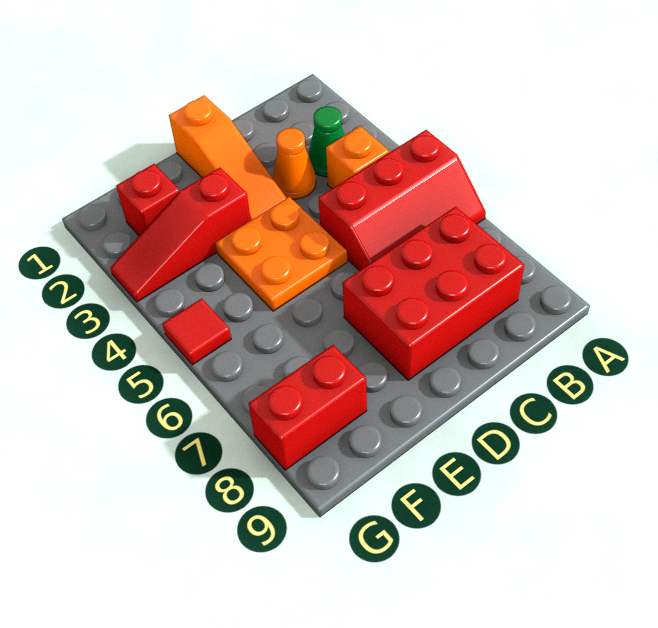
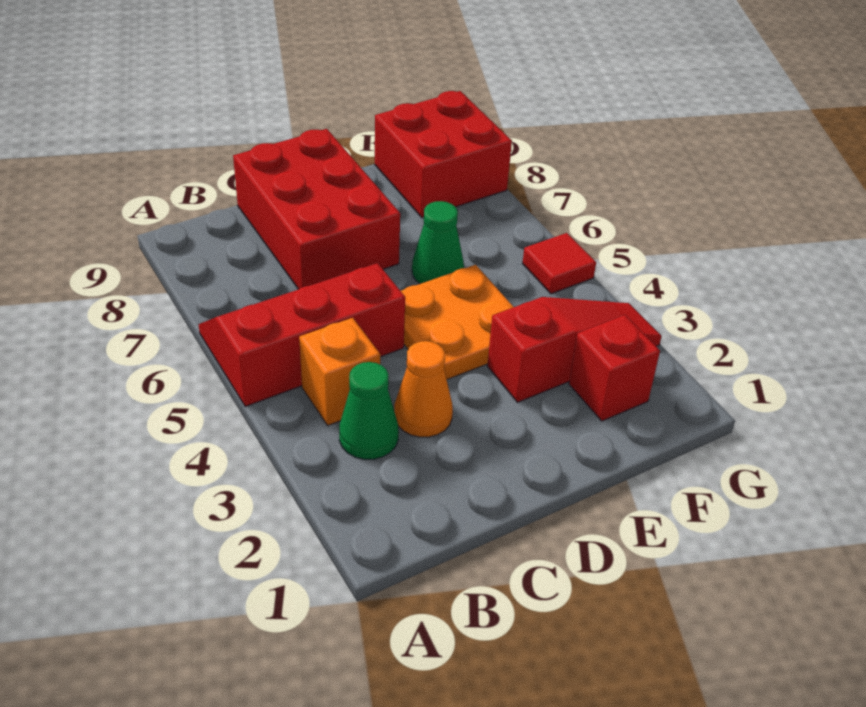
red 2x3 brick [343,207,524,380] -> red 2x3 brick turned to [233,129,400,289]
orange 1x3 slope [169,95,286,220] -> none
none -> green 1x1 cone [412,201,464,284]
red 1x2 brick [249,345,367,470] -> red 2x2 brick [375,91,512,218]

